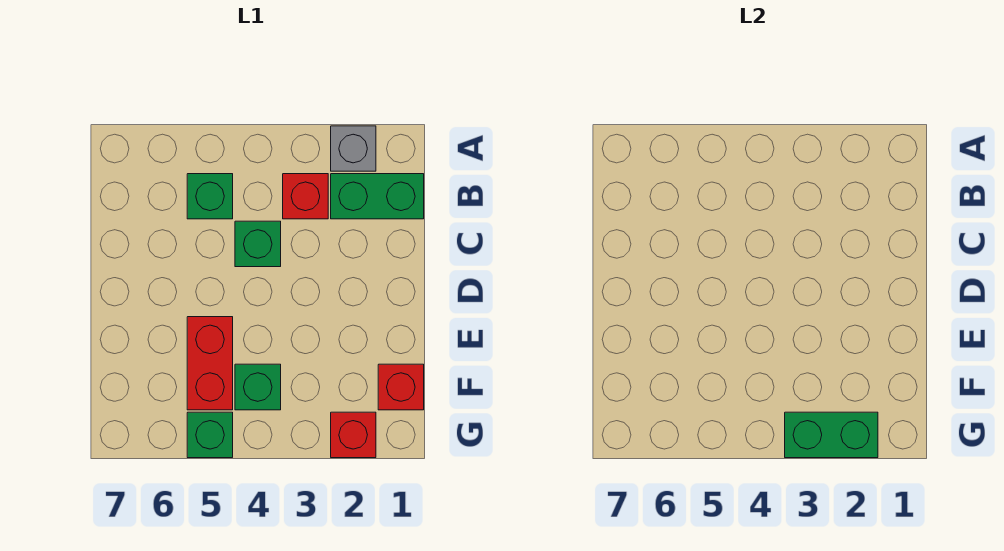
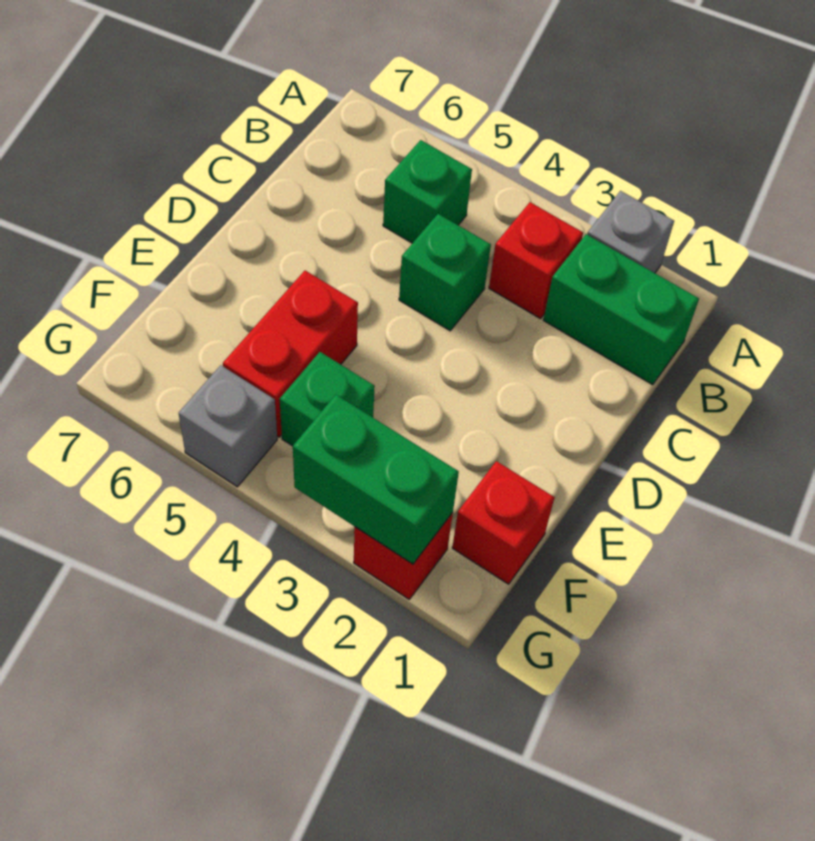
green 1x1 brick [187,412,233,458] -> grey 1x1 brick [179,365,277,487]

